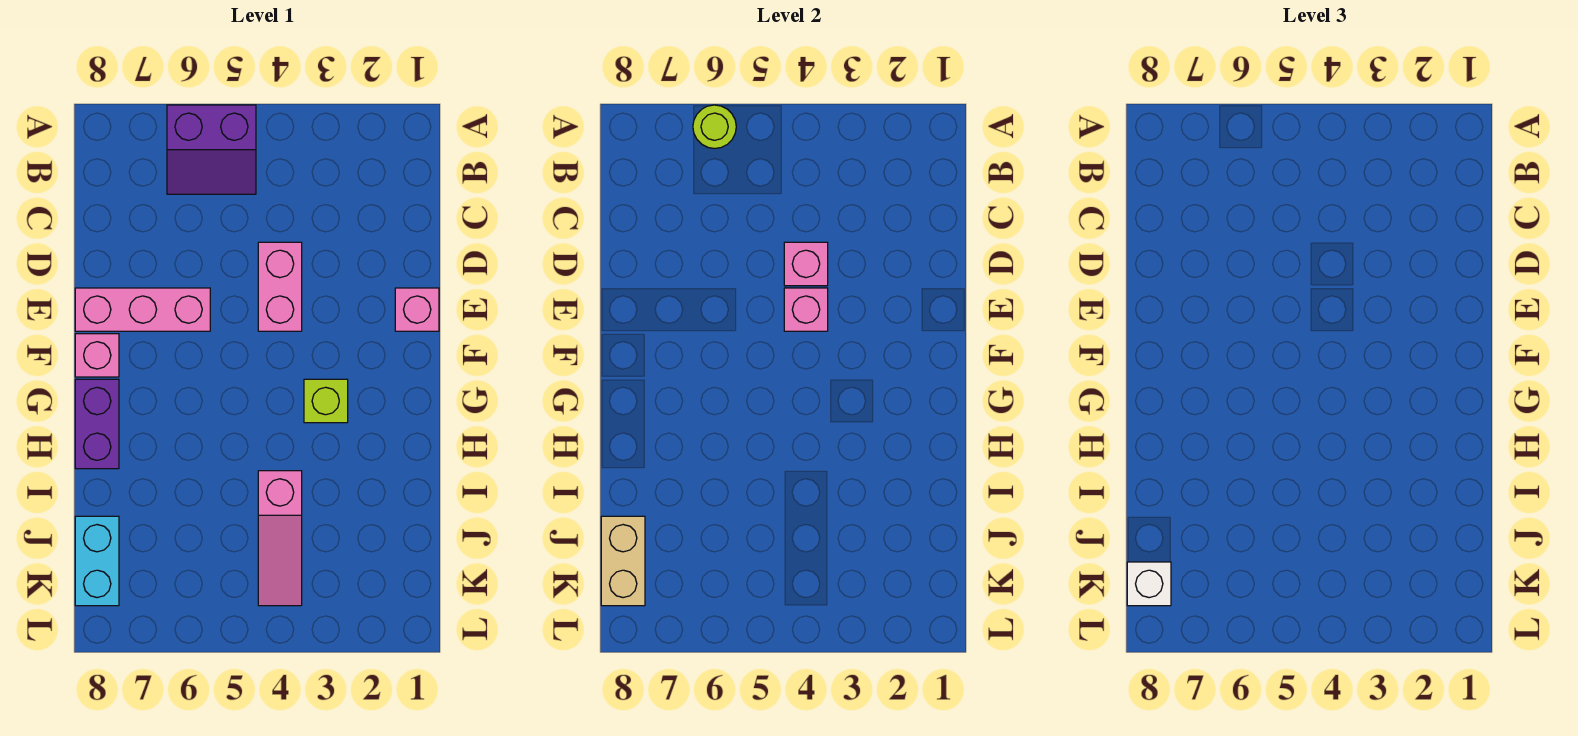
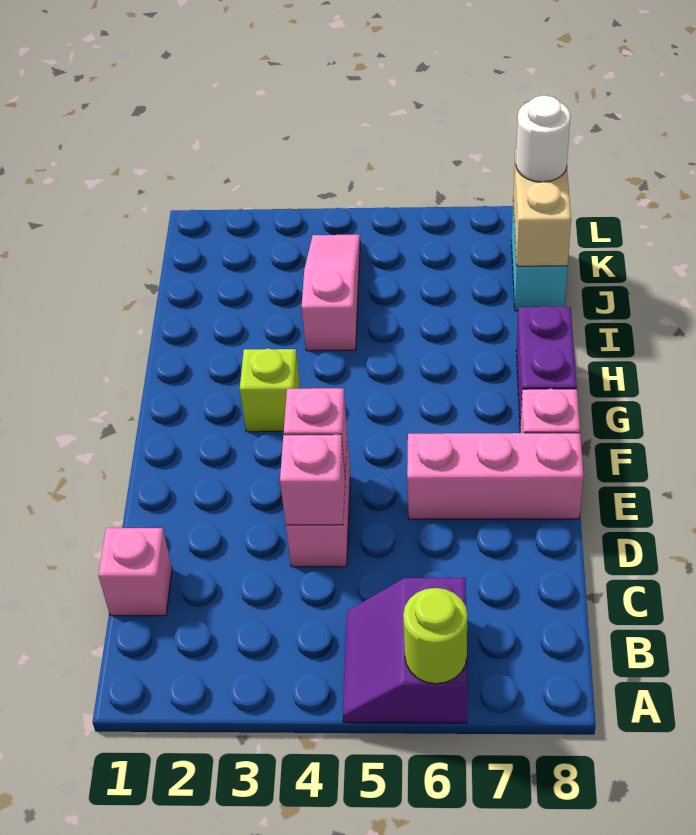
purple 2x2 slope [167,105,256,194] -> purple 2x2 slope turned to [343,578,467,723]
pink 1x1 brick [395,288,439,331] -> pink 1x1 brick moved to [98,528,172,616]
white 1x1 brick [1127,562,1171,606] -> white 1x1 round brick [516,96,570,182]

